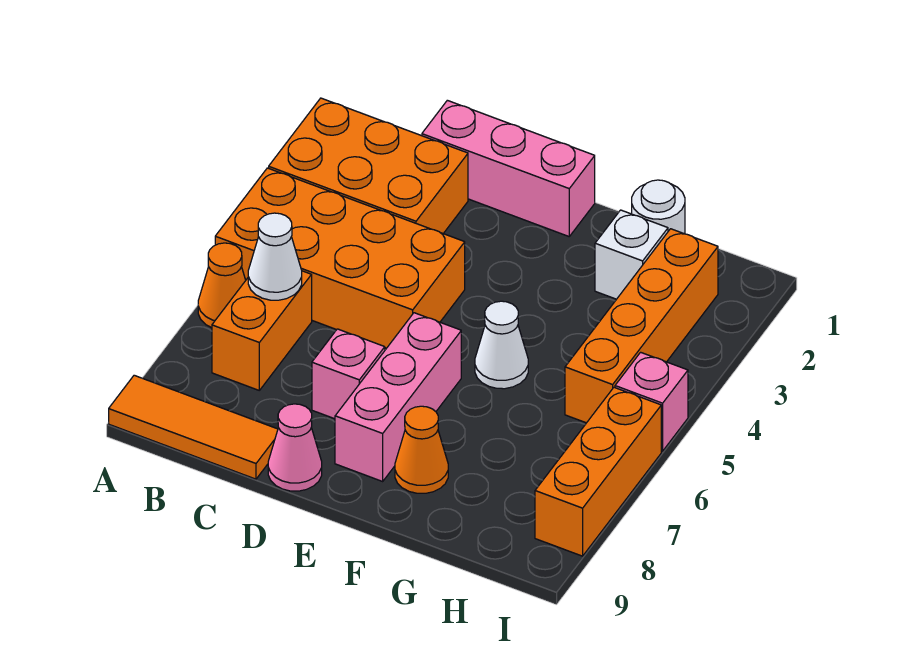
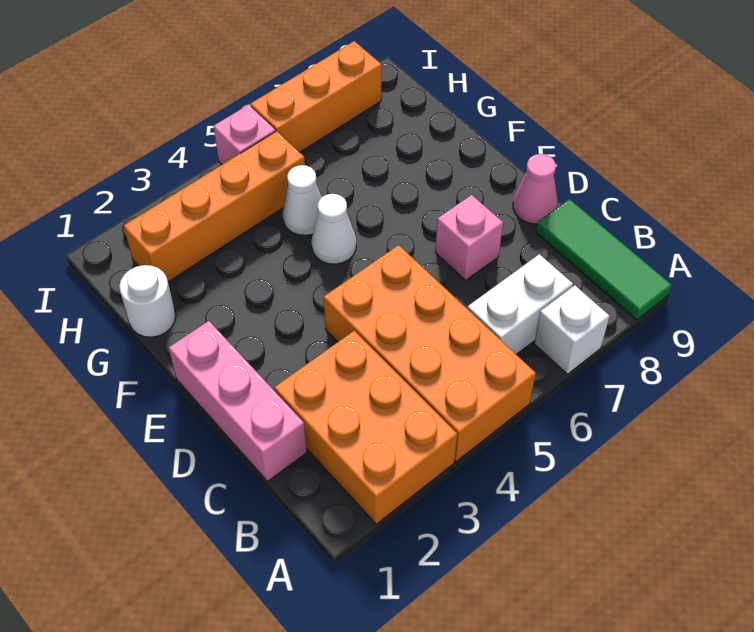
orange 1x1 cone [198,243,246,328] -> none
orange 1x3 tile [109,375,278,479] -> green 1x3 tile [536,199,672,320]
orange 1x2 brick [212,271,312,390] -> white 1x2 brick [467,254,573,354]
white 1x1 cone [248,213,302,300] -> white 1x1 cone moved to [282,165,322,235]
pink 1x3 brick [335,313,461,481] -> none
orange 1x1 cone [395,406,448,493] -> none
white 1x1 brick [595,210,668,299] -> white 1x1 brick moved to [534,285,610,374]

